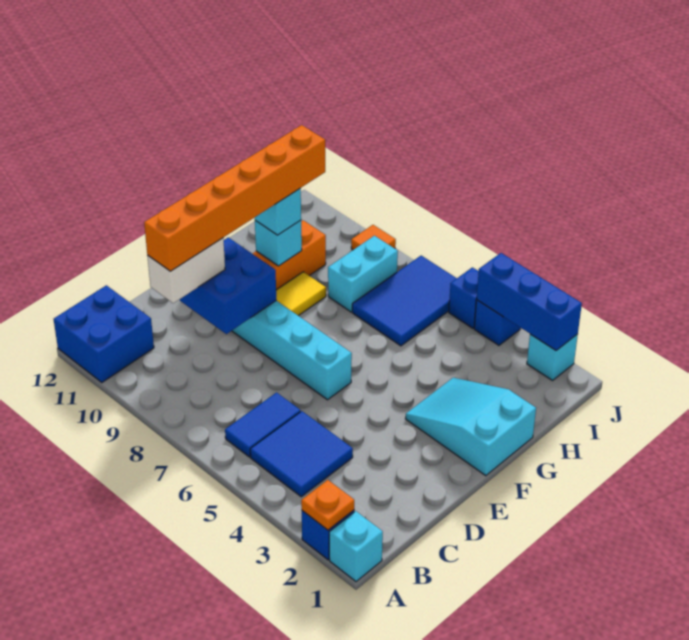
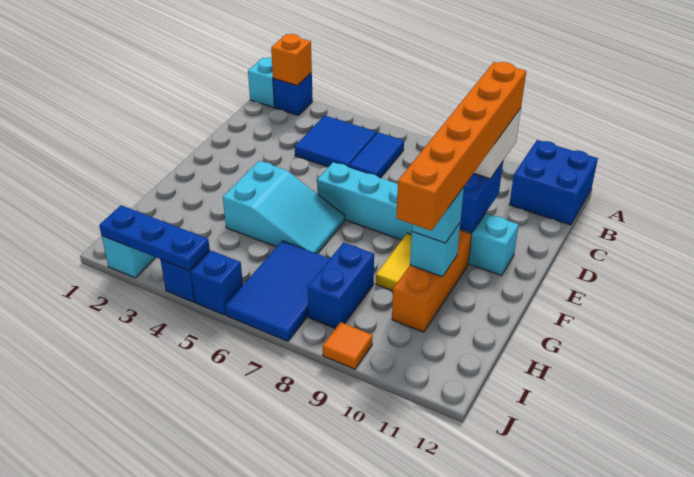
orange 1x1 plate [301,480,354,530] -> orange 1x1 brick [271,34,312,86]
cyan 2x3 slope [406,378,536,476] -> cyan 2x3 slope moved to [223,161,345,254]
cyan 1x2 brick [328,236,398,312] -> blue 1x2 brick [308,243,374,328]
blue 1x3 brick [477,253,582,350] -> blue 1x3 plate [99,205,210,271]

